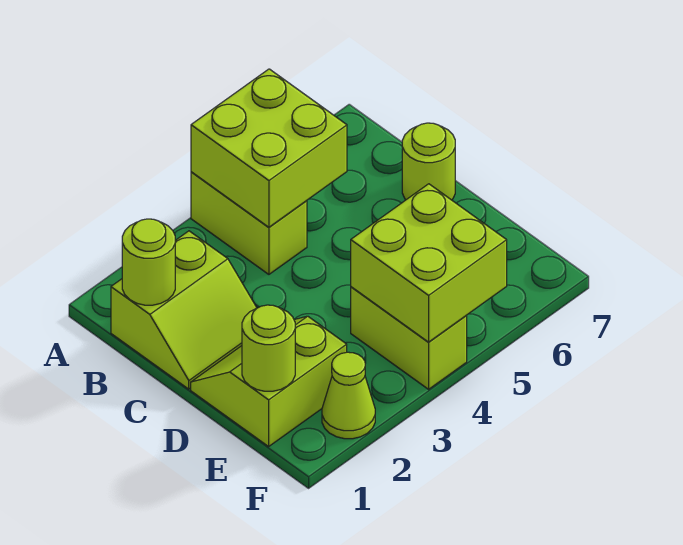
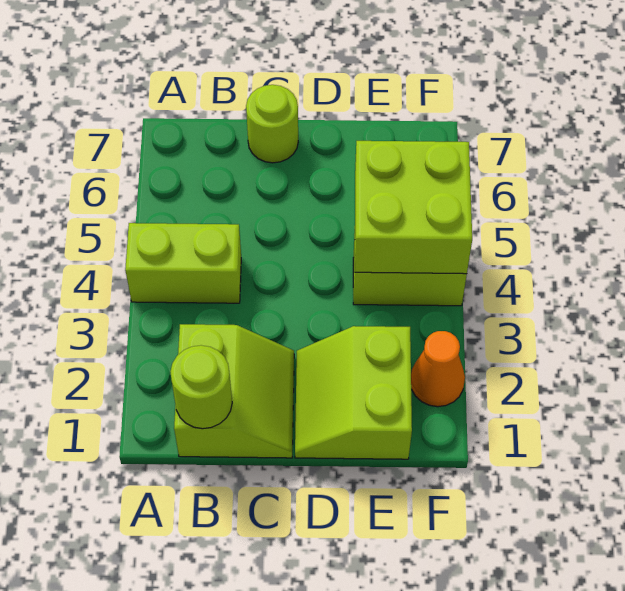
lime 2x2 brick [191,69,347,227] -> none
lime 1x1 round brick [242,305,295,391] -> none
lime 1x1 cone [322,352,375,439] -> orange 1x1 cone [411,331,465,407]

